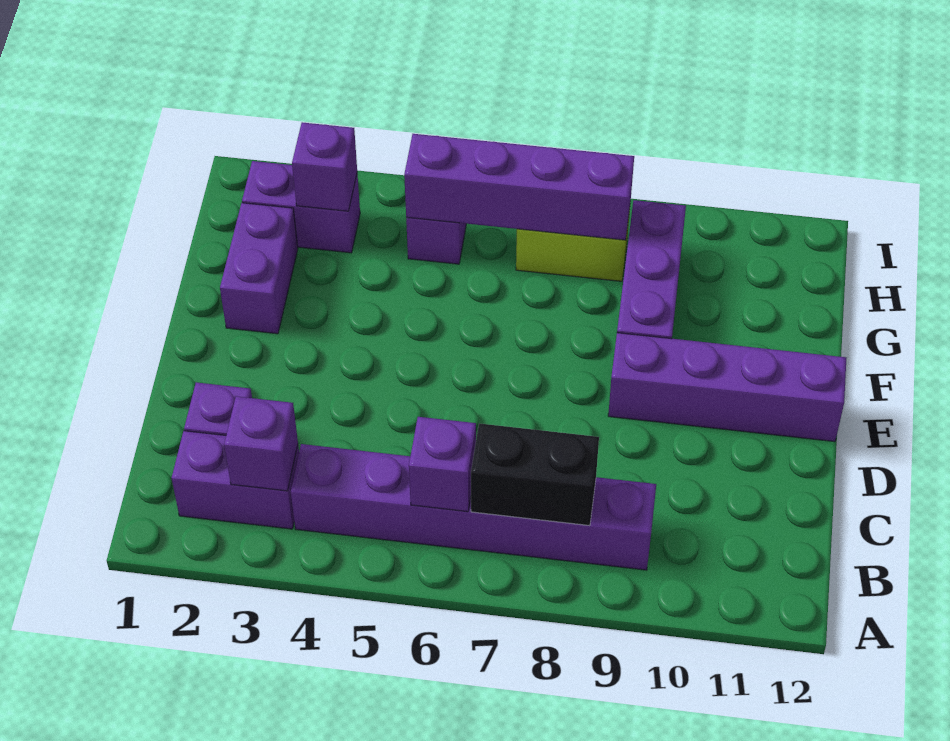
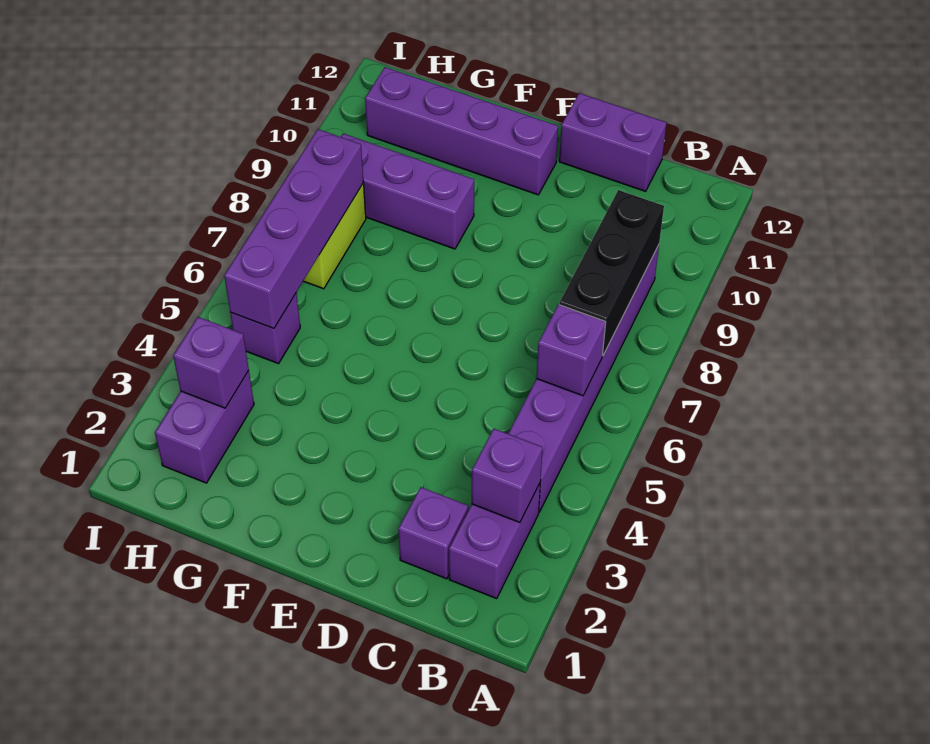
black 1x2 brick [471,423,599,526] -> black 1x3 brick [559,190,664,356]
purple 1x4 brick [608,333,846,442] -> purple 1x4 brick turned to [365,67,558,195]
purple 1x2 brick [220,203,298,334] -> purple 1x2 brick moved to [559,93,667,191]

